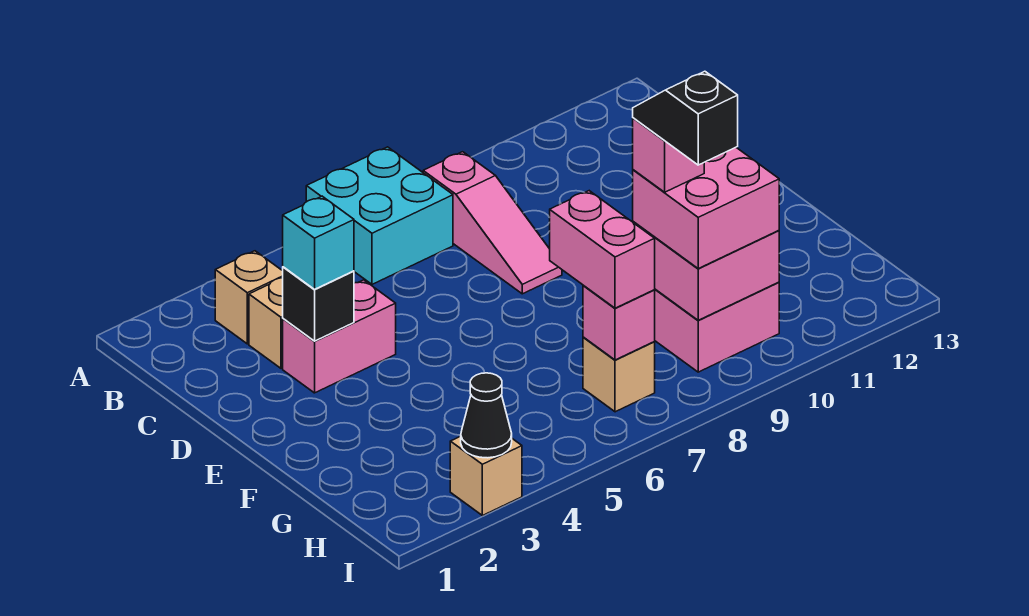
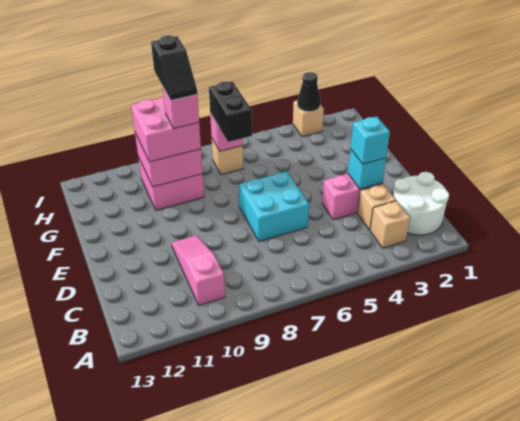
cyan 2x2 brick [306,147,453,284] -> cyan 2x2 brick moved to [239,171,309,241]
none -> white 2x2 round brick [393,172,449,235]
pink 1x3 slope [423,152,562,294] -> pink 1x3 slope moved to [172,235,225,305]
black 1x1 brick [283,267,354,341] -> cyan 1x1 brick [348,149,386,189]
pink 1x2 brick [550,191,655,308] -> black 1x2 brick [209,82,252,142]

